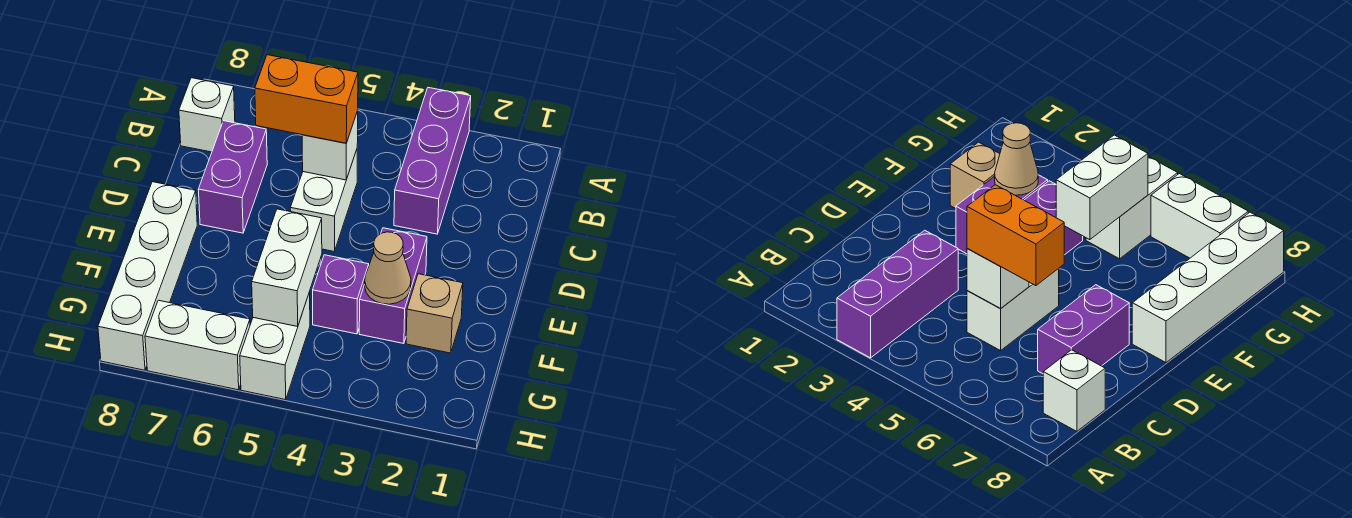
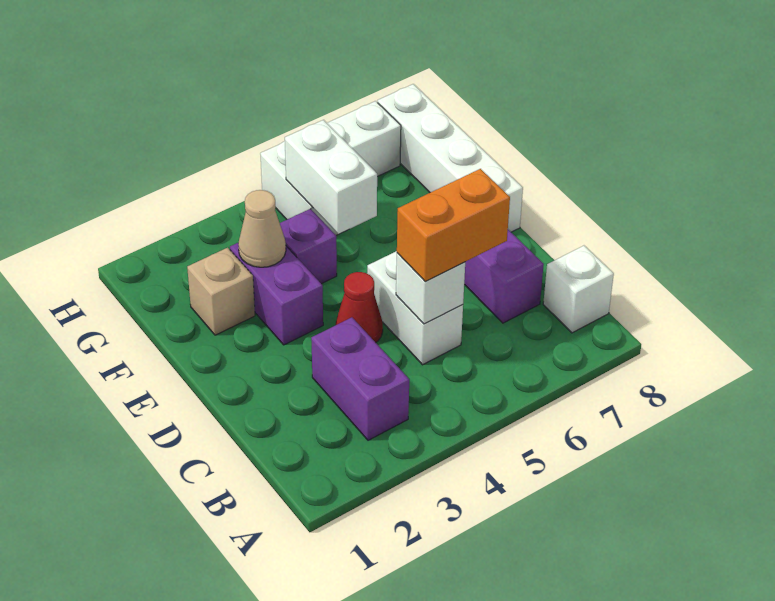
purple 1x3 brick [394,88,471,234] -> purple 1x2 brick [311,317,409,440]
none -> red 1x1 cone [336,272,383,343]

